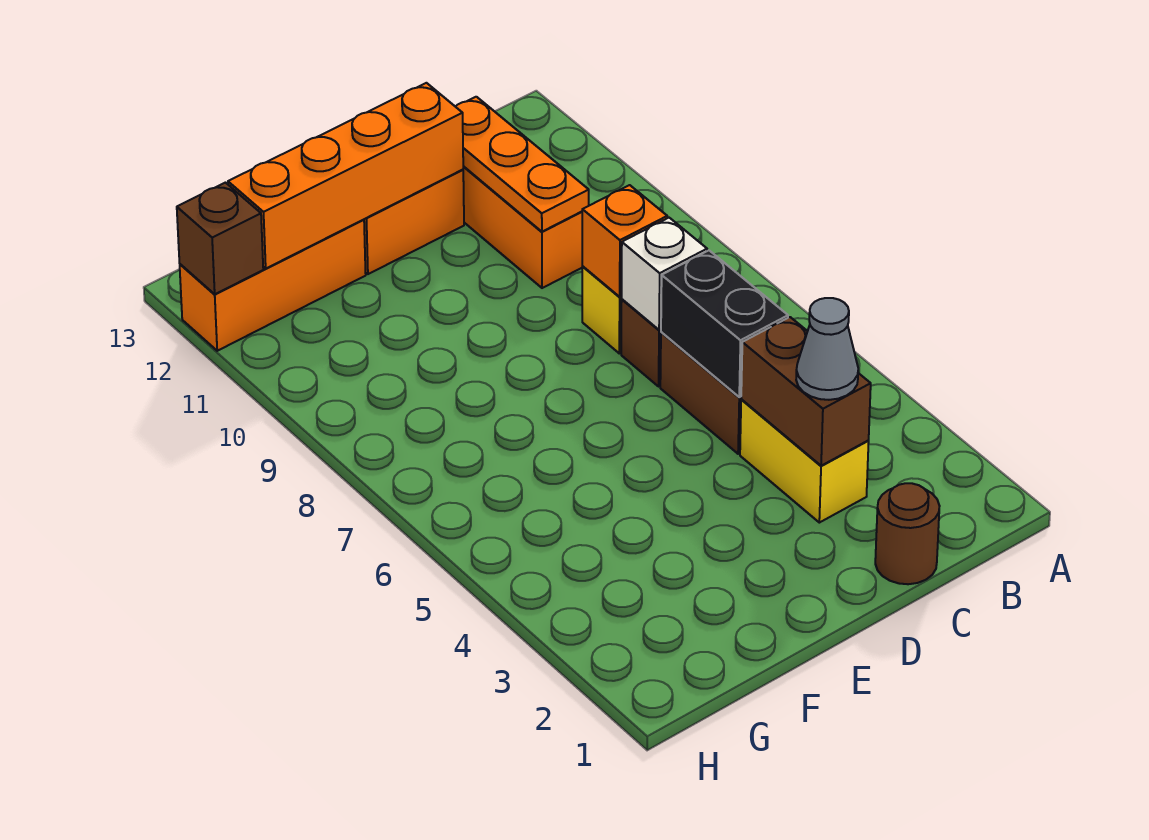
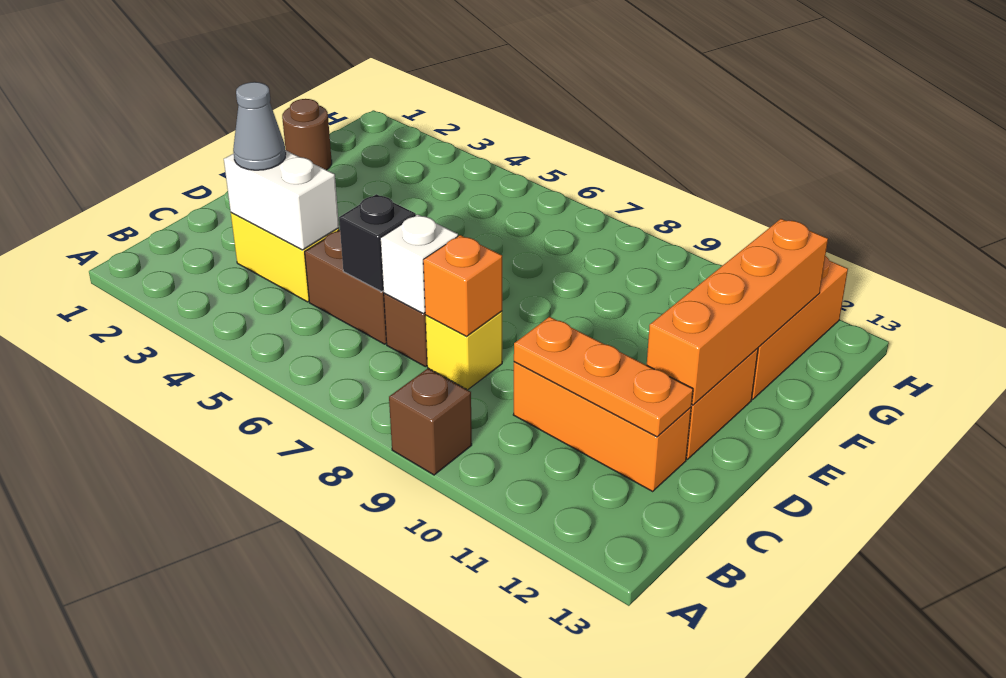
brown 1x1 round brick [875,483,939,584] -> brown 1x1 round brick moved to [282,99,332,170]
brown 1x2 brick [741,317,871,466] -> white 1x2 brick [224,150,339,250]
black 1x2 brick [661,251,788,397] -> black 1x1 brick [339,194,416,292]
brown 1x1 brick [177,183,263,294] -> brown 1x1 brick moved to [389,368,472,475]

